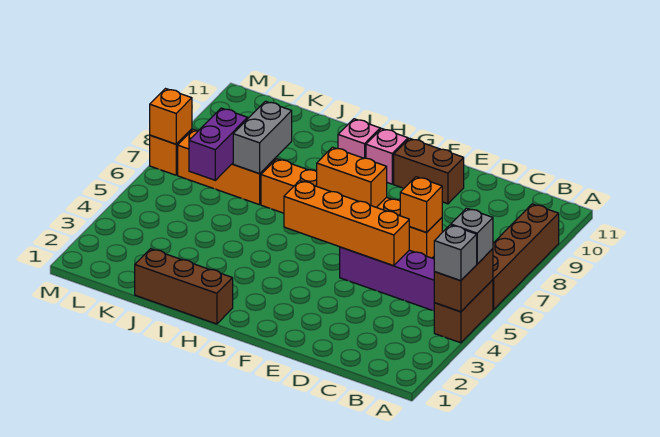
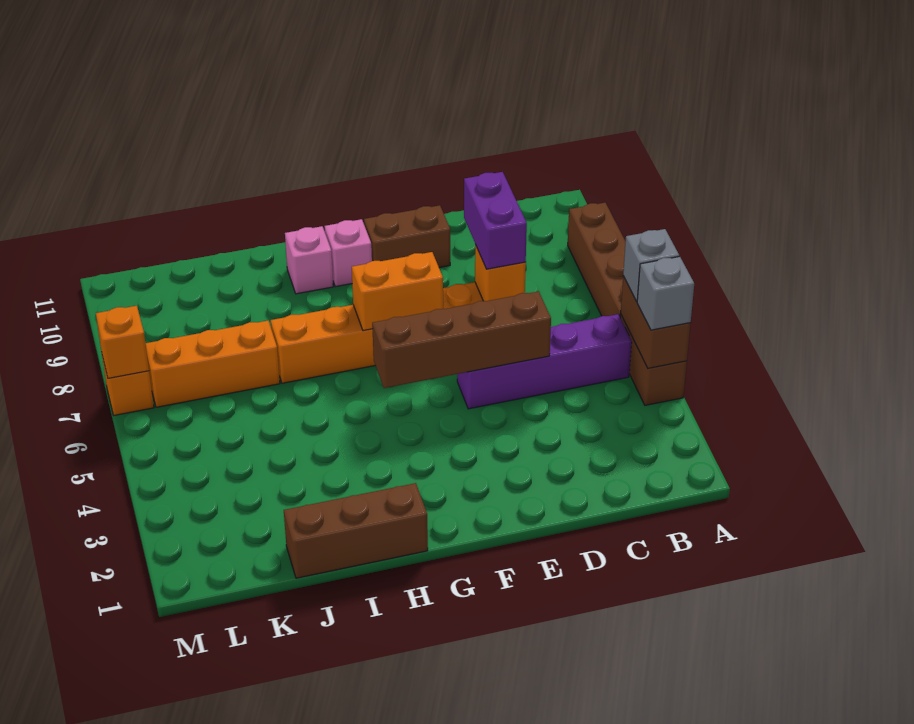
orange 1x4 brick [284,181,409,266] -> brown 1x4 brick [372,291,551,388]
grey 1x2 brick [233,101,292,174] -> none
purple 1x2 brick [189,108,248,180] -> purple 1x2 brick moved to [464,172,527,269]

